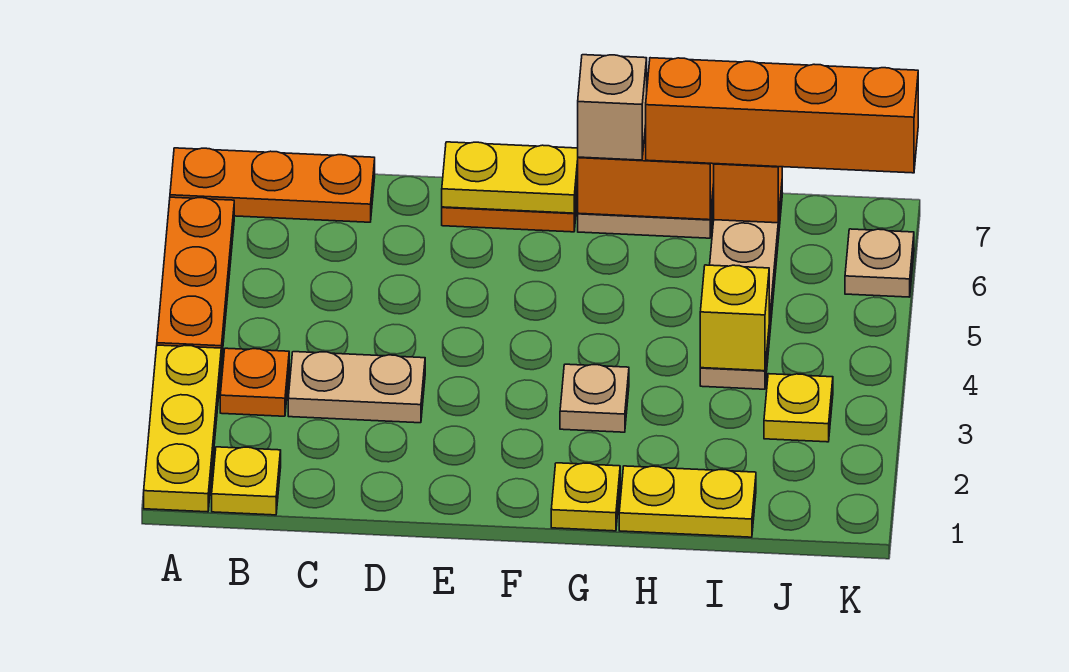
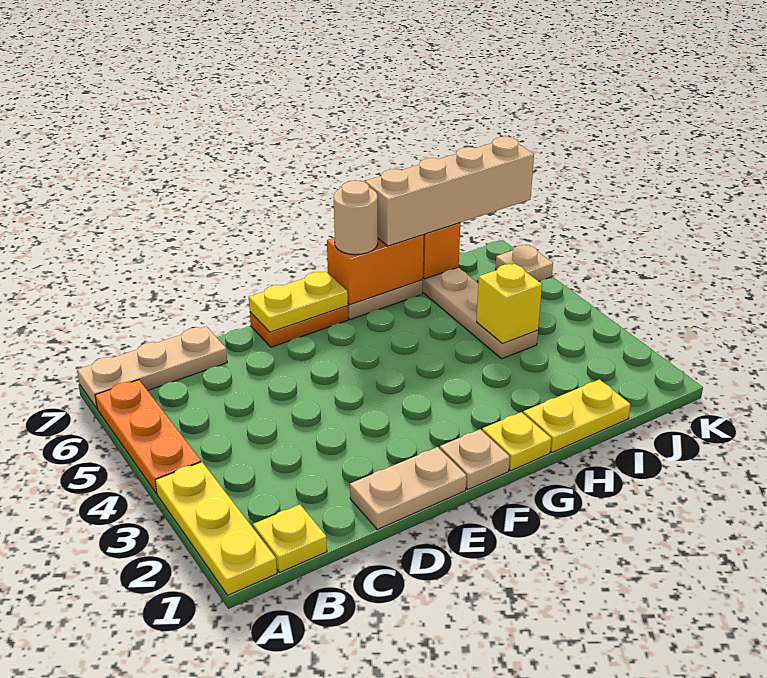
orange 1x3 plate [170,148,375,222] -> tan 1x3 plate [77,326,227,408]
orange 1x1 plate [220,348,289,416] -> none
tan 1x2 plate [288,352,425,423] -> tan 1x2 plate moved to [350,447,466,529]
tan 1x1 plate [560,364,629,432] -> tan 1x1 plate moved to [440,429,510,489]
tan 1x1 brick [578,55,647,160] -> tan 1x1 round brick [334,181,378,255]
orange 1x4 brick [646,58,918,173] -> tan 1x4 brick [365,137,534,246]
yellow 1x1 plate [764,374,833,442] -> none

